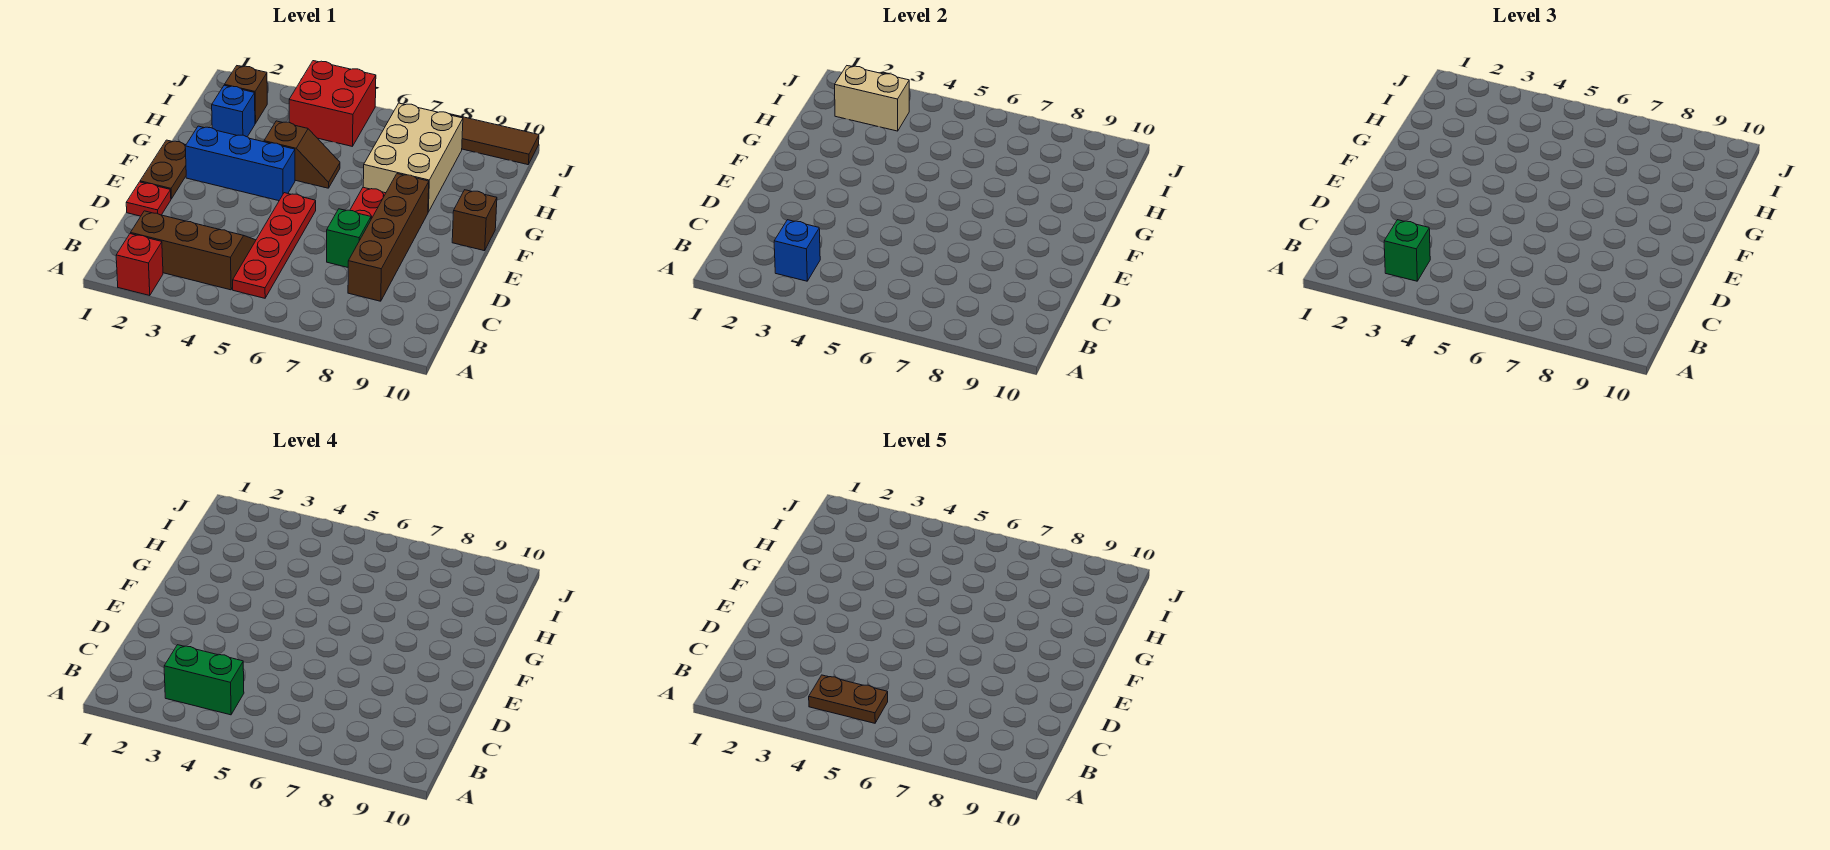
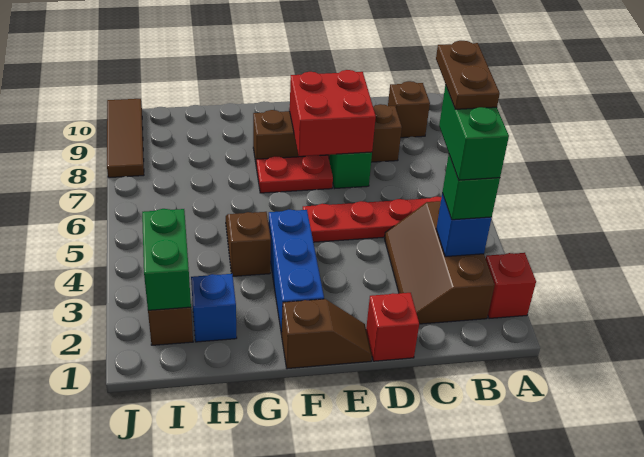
red 1x1 plate [126,182,171,216] -> red 1x1 brick [366,293,419,361]
brown 1x2 plate [140,140,186,199] -> brown 1x2 slope [281,299,372,369]
brown 1x1 brick [452,190,497,251] -> brown 1x1 brick moved to [388,81,430,138]
tan 2x3 brick [363,103,463,212] -> none
tan 1x2 brick [835,66,909,131] -> green 1x2 brick [142,209,191,310]
red 2x2 brick [289,61,376,146] -> red 2x2 brick moved to [290,70,376,156]

